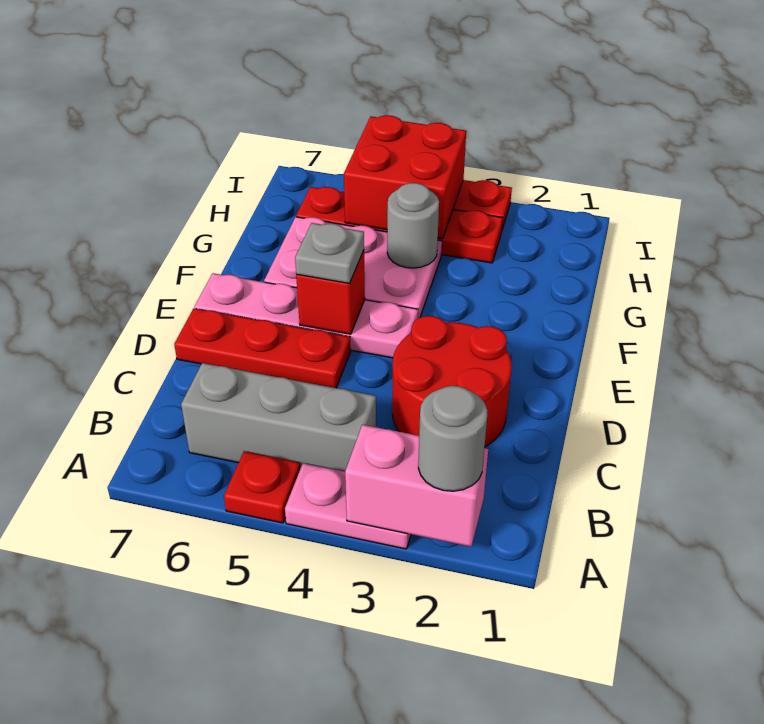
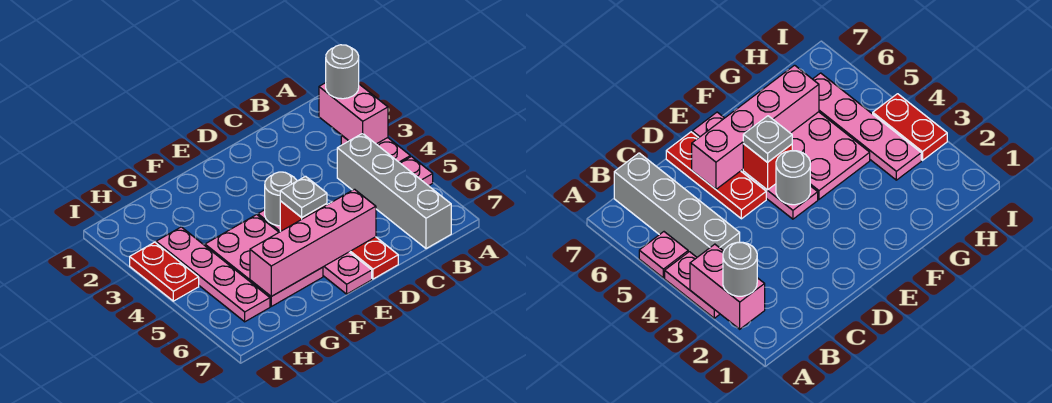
red 1x1 plate [224,451,300,523] -> pink 1x1 plate [400,157,433,186]
grey 1x3 brick [181,363,376,471] -> grey 1x4 brick [337,133,451,249]
red 2x2 round brick [392,316,512,447] -> none
none -> pink 1x4 brick [250,189,376,296]
grey 1x1 round brick [387,183,439,268] -> grey 1x1 round brick moved to [265,172,297,226]
red 1x4 plate [296,187,503,263] -> pink 1x4 plate [156,227,270,322]
red 2x2 brick [344,115,466,239] -> none

